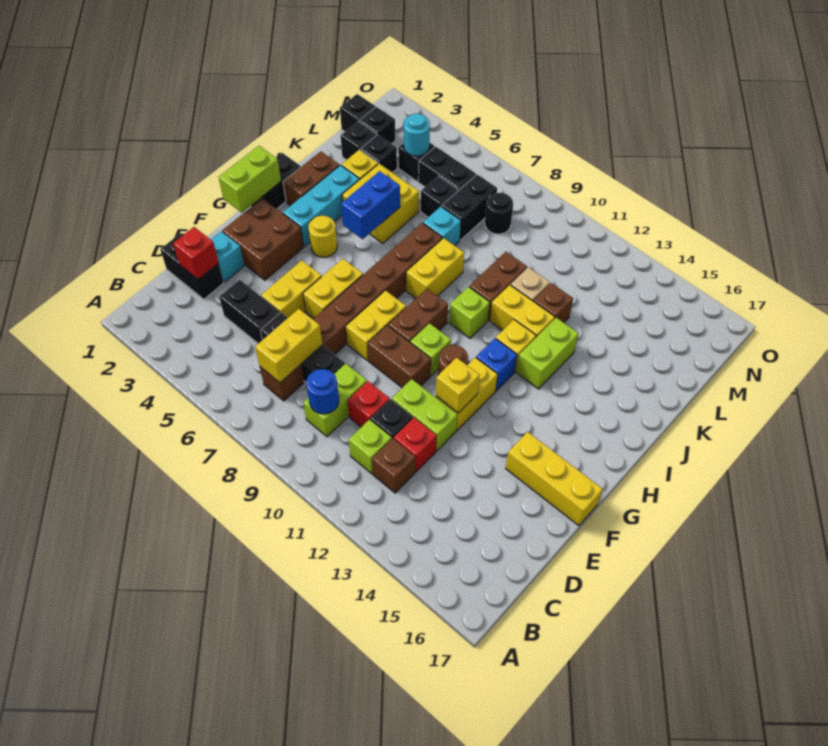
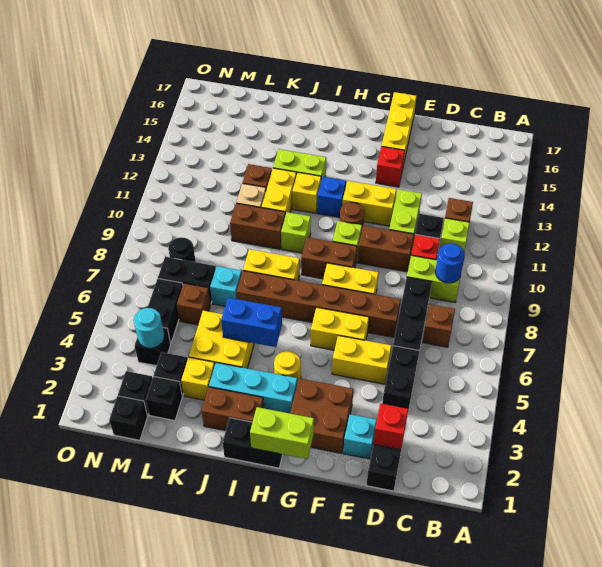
yellow 1x2 brick [255,309,322,383] -> none
red 1x1 brick [394,418,437,472] -> red 1x1 brick moved to [376,147,405,187]
brown 1x2 brick [368,325,431,388] -> brown 1x2 brick turned to [357,225,414,272]
yellow 1x1 brick [436,358,480,413] -> none
black 1x1 brick [421,176,458,217] -> brown 1x1 brick [177,283,211,325]

